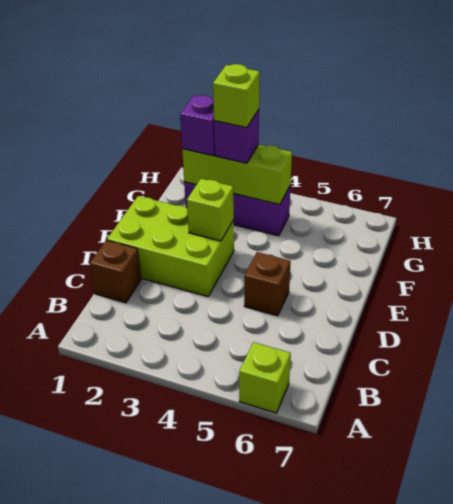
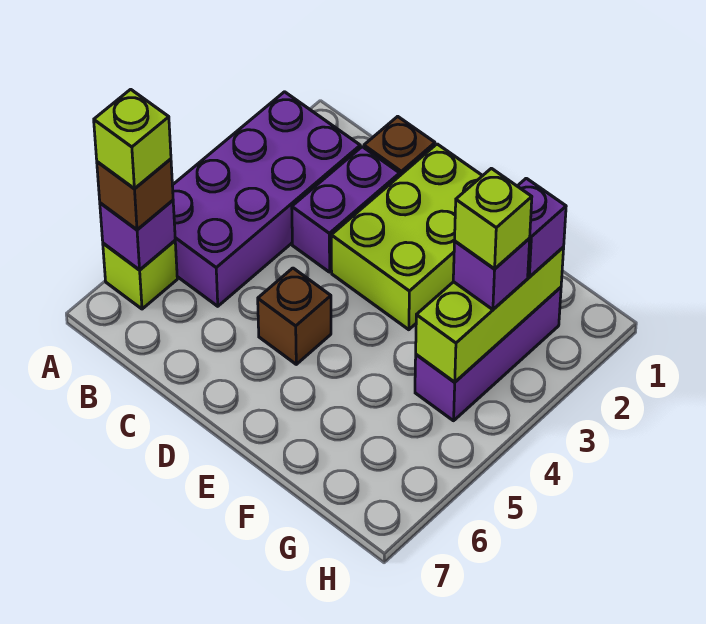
none -> purple 2x4 brick [172,92,360,306]
none -> purple 1x1 brick [100,200,175,270]
none -> brown 1x1 brick [97,159,173,230]
none -> purple 1x2 brick [292,147,400,272]
lime 1x1 brick [187,179,234,241] -> lime 1x1 brick moved to [94,89,171,189]

